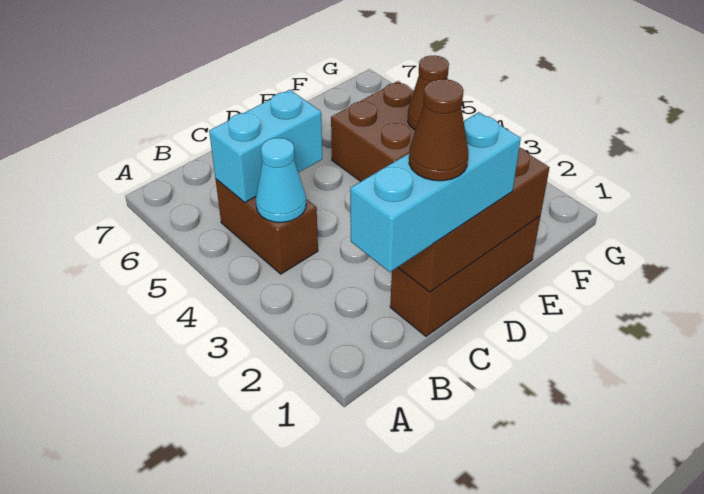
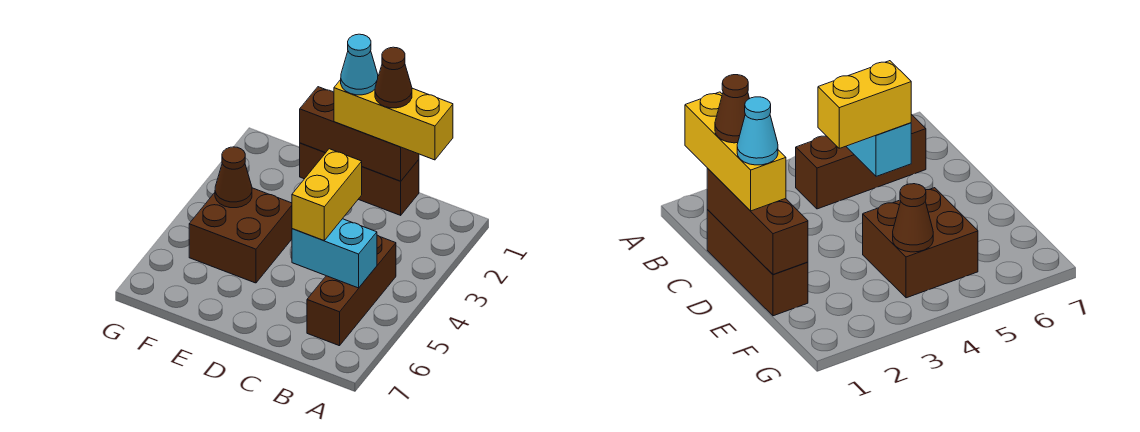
cyan 1x3 brick [350,112,521,272] -> yellow 1x3 brick [334,75,453,160]
brown 1x2 brick [216,179,318,274] -> brown 1x3 brick [307,235,396,346]
cyan 1x1 cone [256,138,306,222] -> cyan 1x1 cone moved to [341,34,378,95]
none -> yellow 1x2 brick [292,149,362,241]

